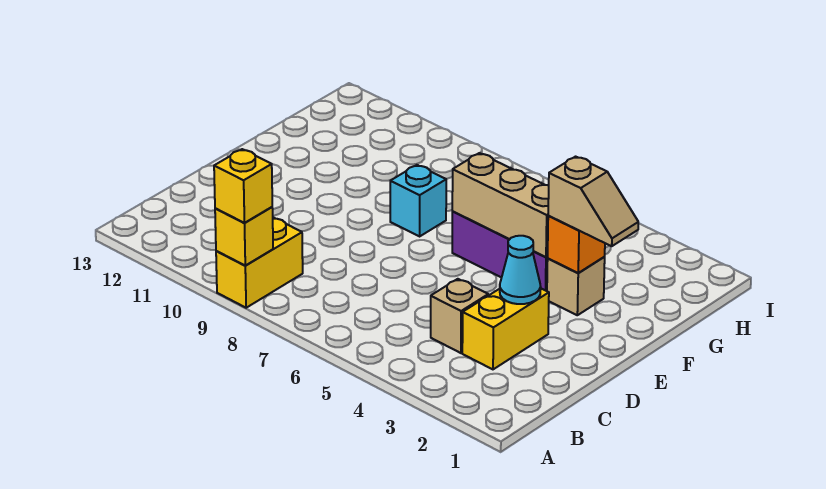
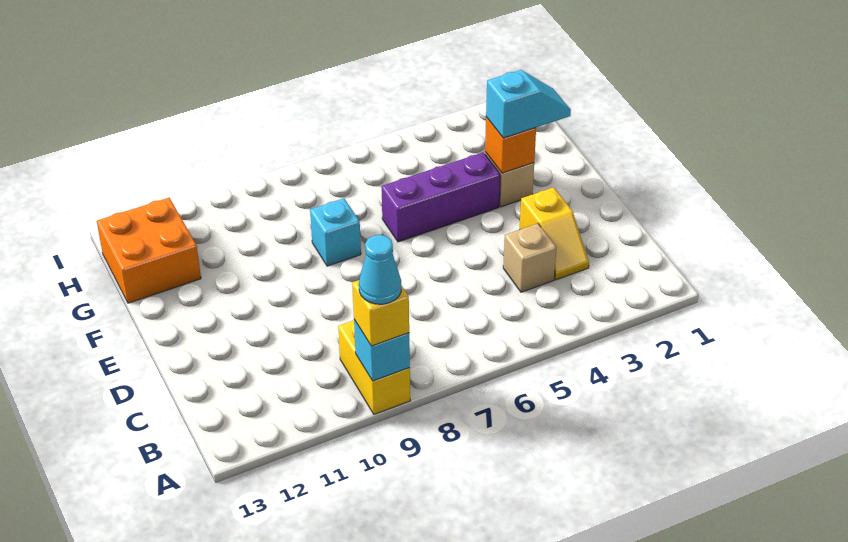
yellow 1x1 brick [215,207,273,265] -> cyan 1x1 brick [354,320,410,381]
yellow 1x2 brick [462,289,549,369] -> yellow 1x2 slope [520,187,589,280]
cyan 1x1 cone [500,236,541,304] -> cyan 1x1 cone moved to [359,235,401,304]
tan 1x2 slope [548,157,638,246] -> cyan 1x2 slope [486,70,571,138]
tan 1x3 brick [452,153,549,257] -> none
none -> orange 2x2 brick [97,198,201,303]

